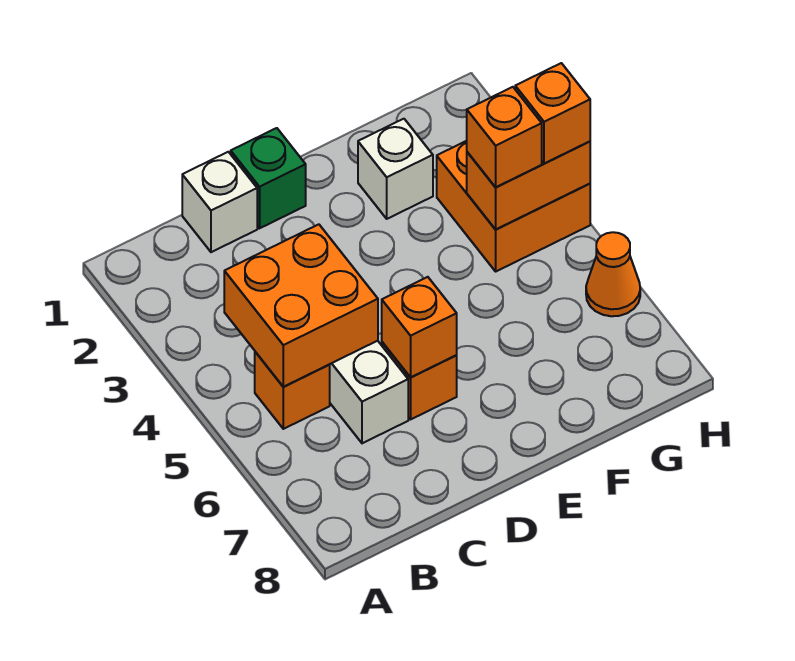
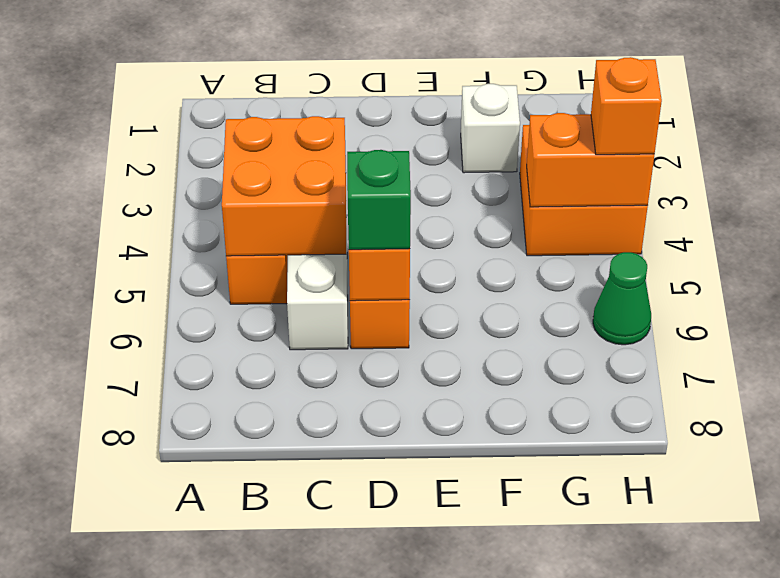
white 1x1 brick [182,152,257,252] -> none
green 1x1 brick [231,128,306,228] -> green 1x1 brick moved to [347,150,411,250]
orange 1x1 brick [467,87,542,187] -> none
orange 1x1 cone [586,232,640,316] -> green 1x1 cone [593,252,651,345]

